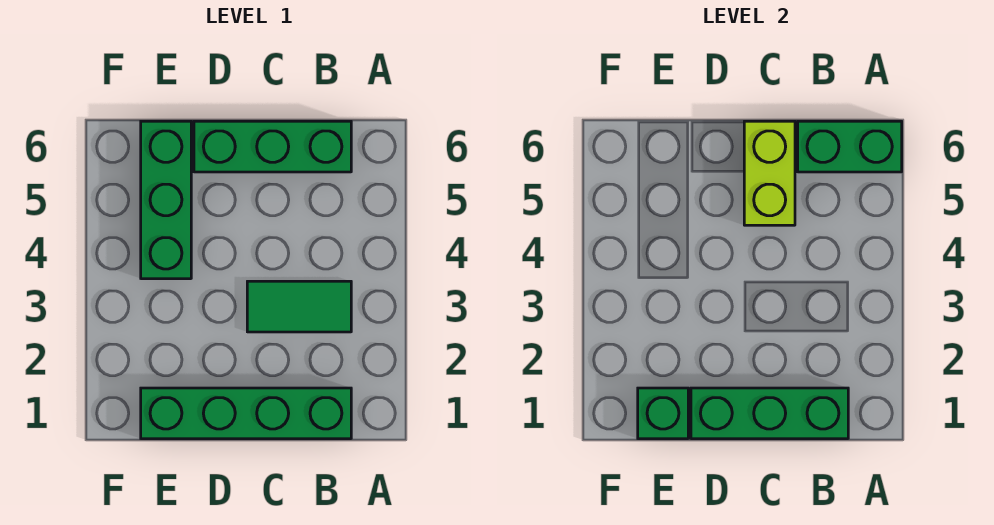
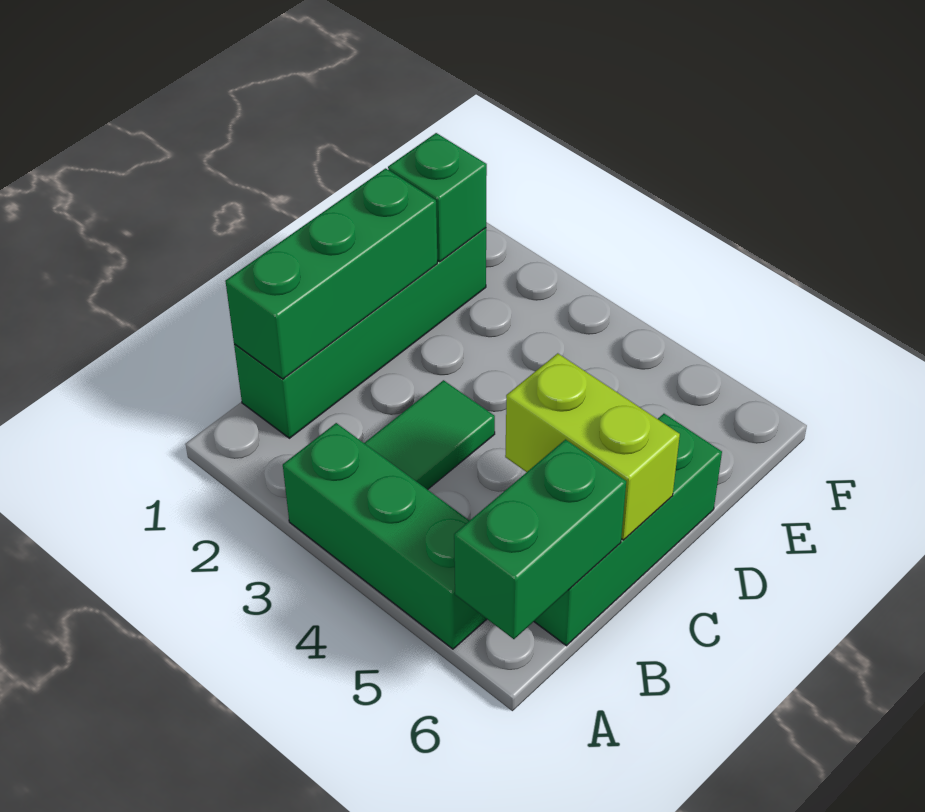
green 1x3 brick [141,121,191,279] -> green 1x3 brick moved to [283,423,487,649]

